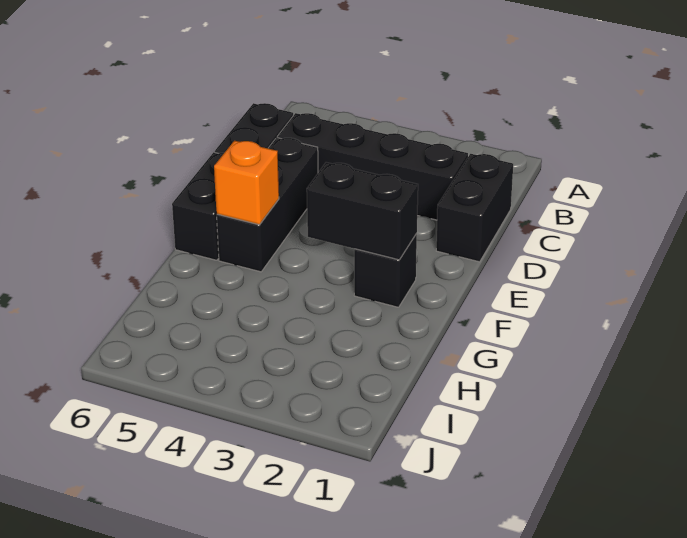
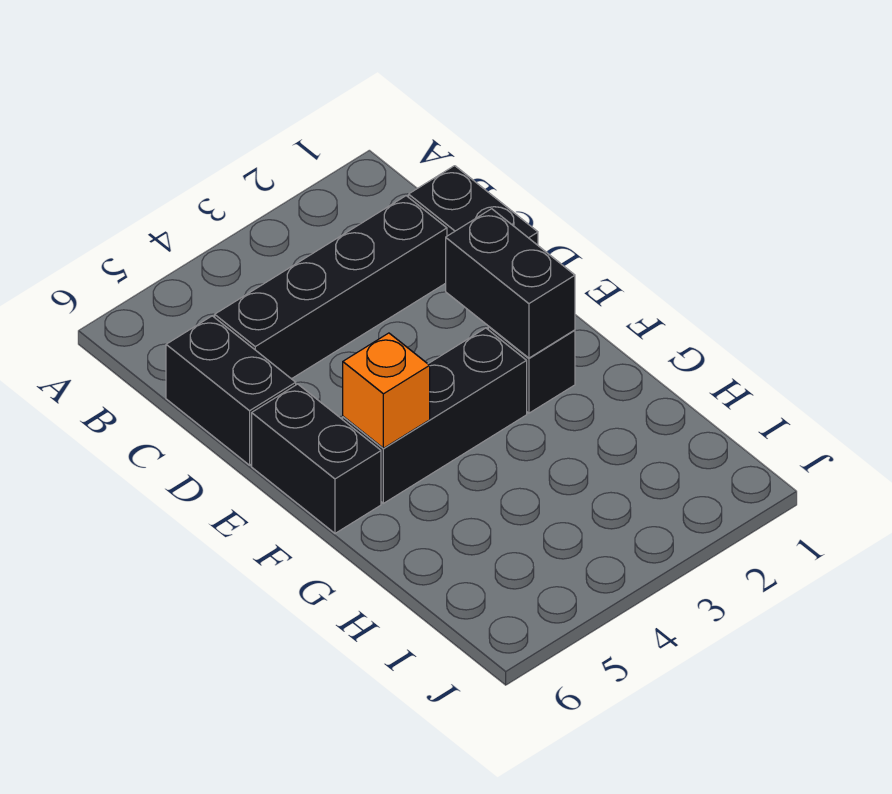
black 1x3 brick [217,138,318,272] -> black 1x3 brick turned to [343,328,527,503]
black 1x2 brick [307,162,418,260] -> black 1x2 brick turned to [446,209,575,358]

